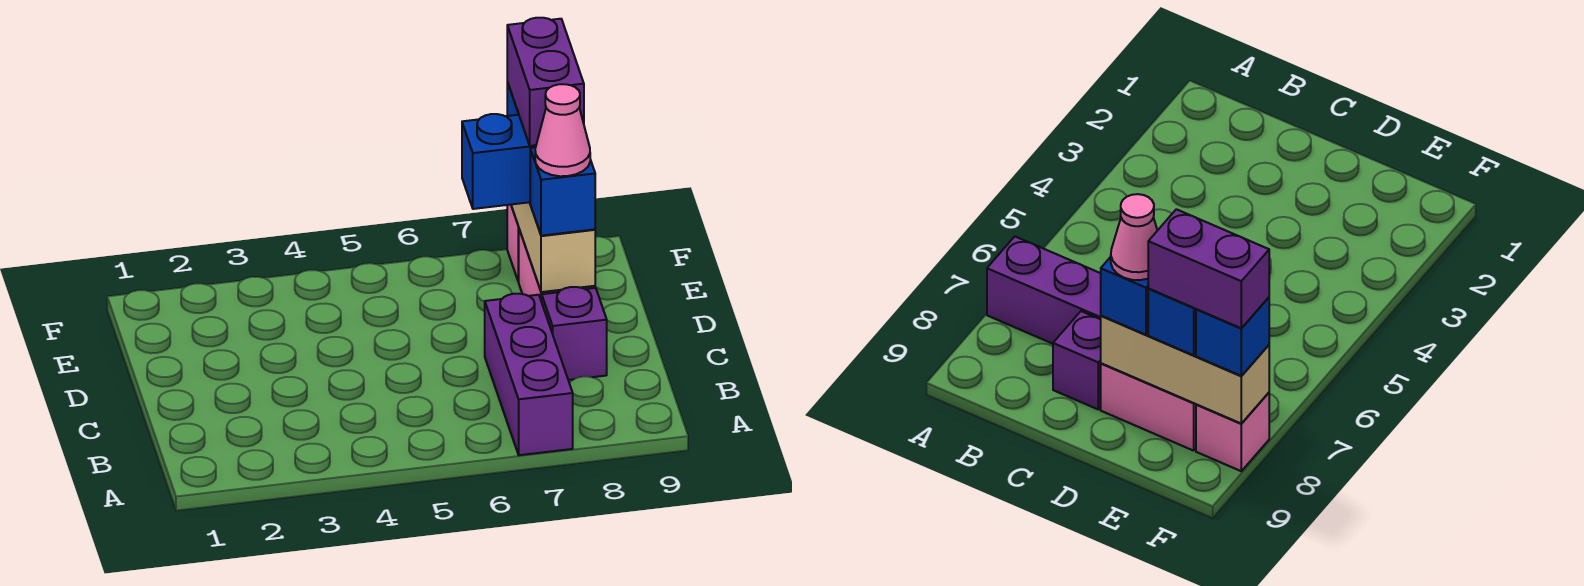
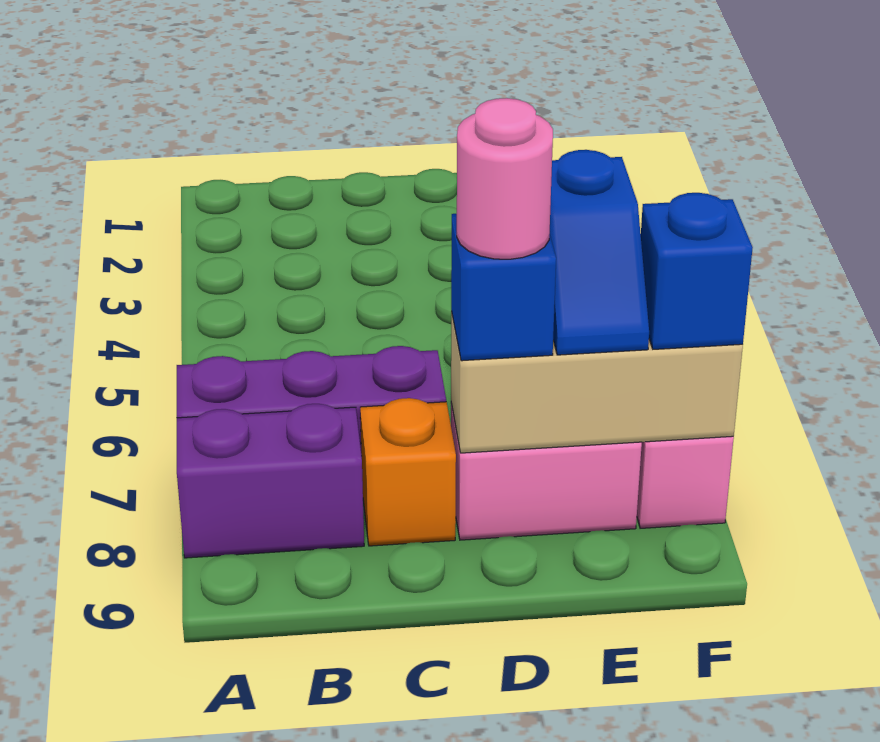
purple 1x1 brick [542,287,607,380] -> orange 1x1 brick [360,398,456,546]
pink 1x1 cone [535,84,590,176] -> pink 1x1 round brick [457,98,553,259]
blue 1x2 brick [462,114,536,209] -> blue 1x2 slope [550,150,649,355]
purple 1x2 brick [507,18,584,146] -> purple 1x2 brick moved to [177,404,364,558]

